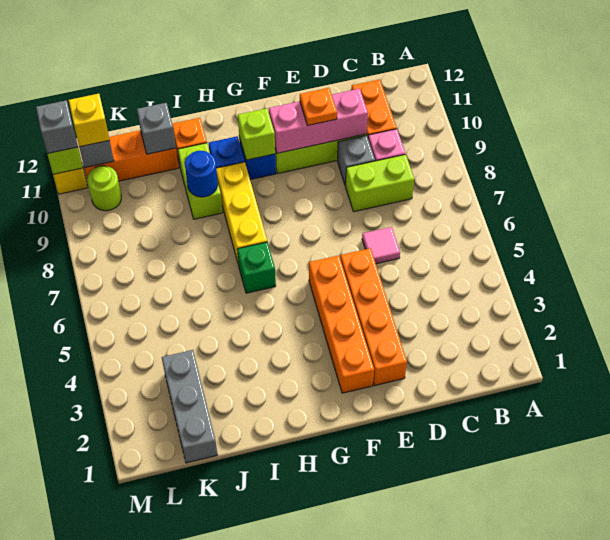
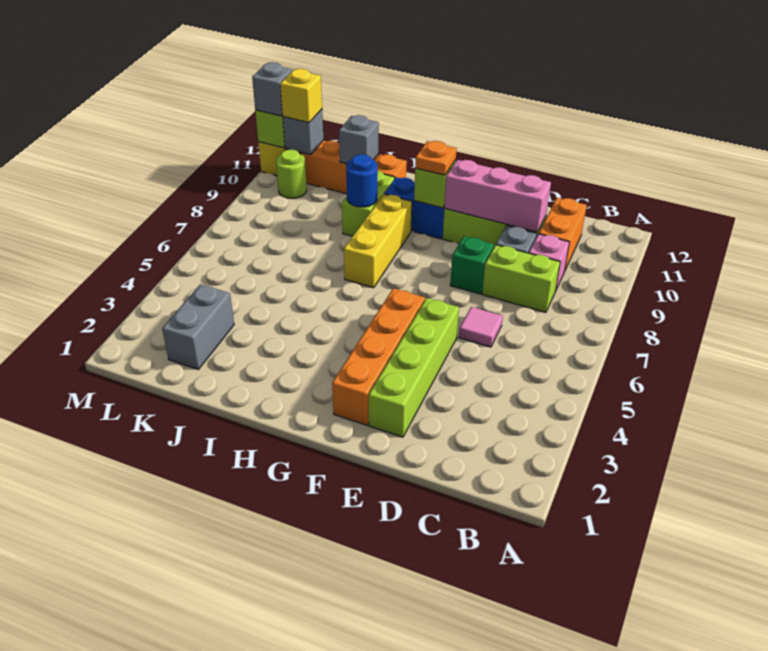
orange 1x4 brick [340,248,407,386] -> lime 1x4 brick [369,298,459,437]
orange 1x1 plate [300,88,337,126] -> orange 1x1 plate moved to [415,141,457,175]
green 1x1 brick [237,242,276,293] -> green 1x1 brick moved to [450,236,494,294]
grey 1x3 brick [162,350,217,463] -> grey 1x2 brick [162,284,234,369]

